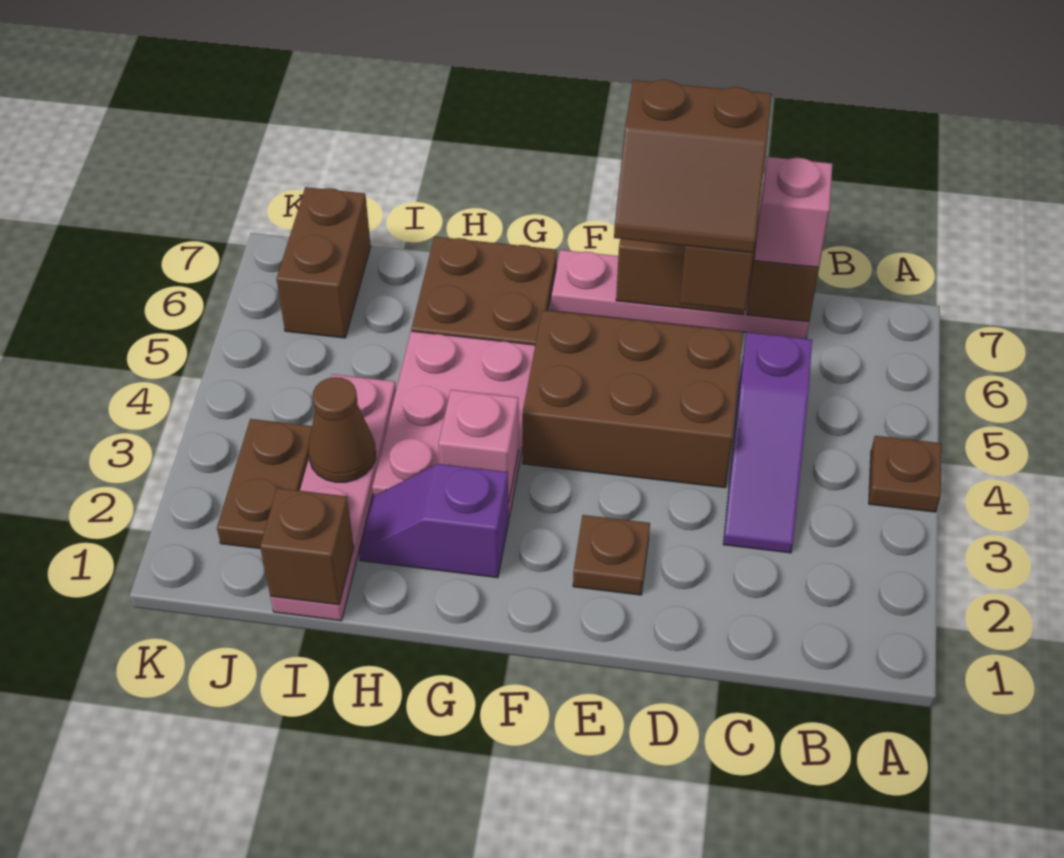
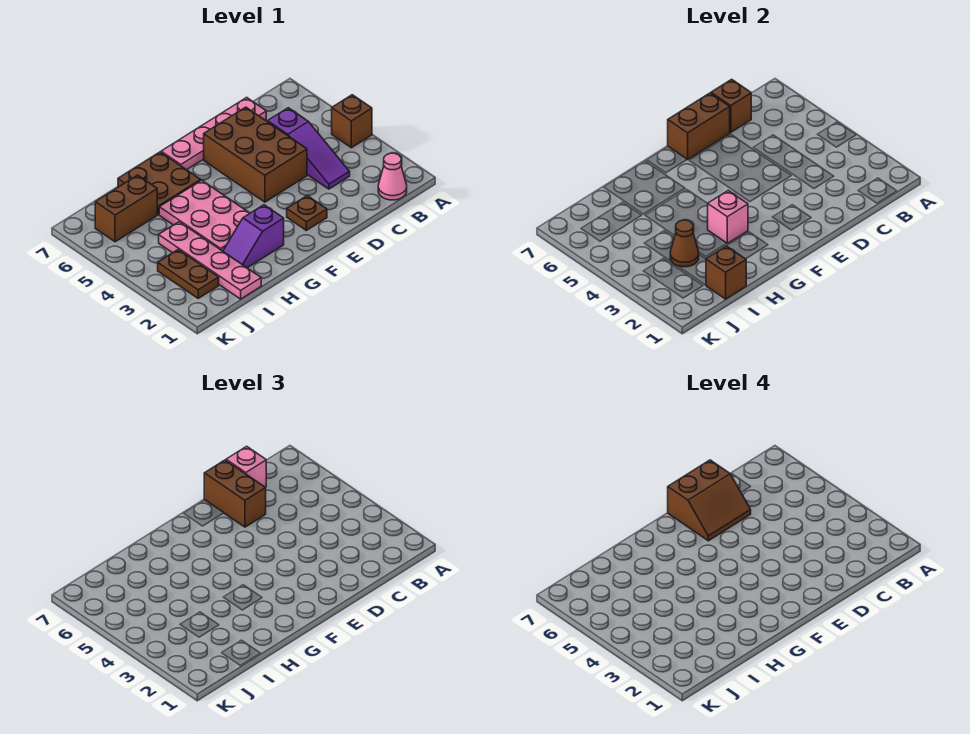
brown 1x1 plate [869,436,941,512] -> brown 1x1 brick [332,95,372,148]
none -> pink 1x1 cone [378,153,407,200]
brown 2x3 brick [522,310,743,487] -> brown 2x3 brick turned to [204,107,307,202]
brown 1x2 brick [277,187,371,338] -> brown 1x2 brick turned to [95,175,157,242]

